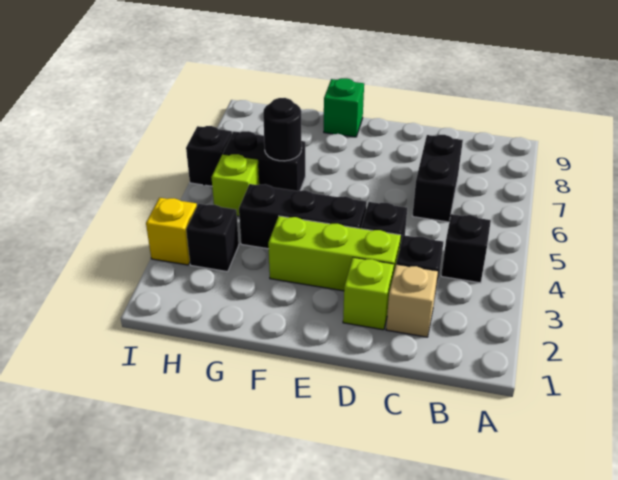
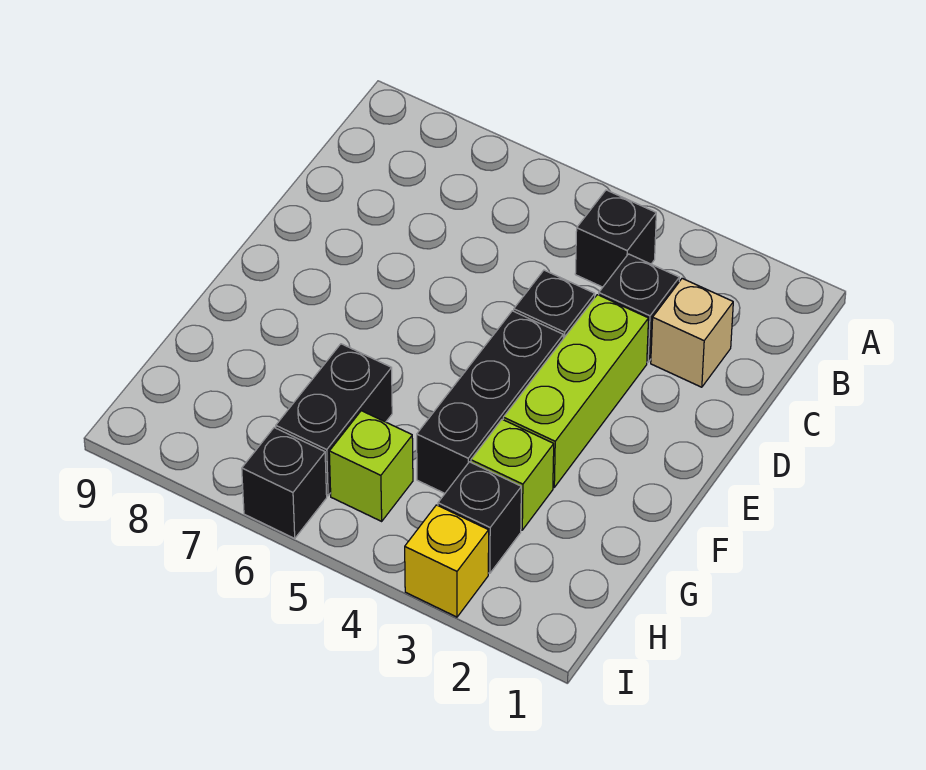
black 1x2 brick [412,135,463,222] -> none
lime 1x1 brick [343,258,394,330] -> lime 1x1 brick moved to [471,419,554,530]
green 1x1 brick [324,78,364,137] -> none
black 1x1 round brick [263,98,302,161] -> none

